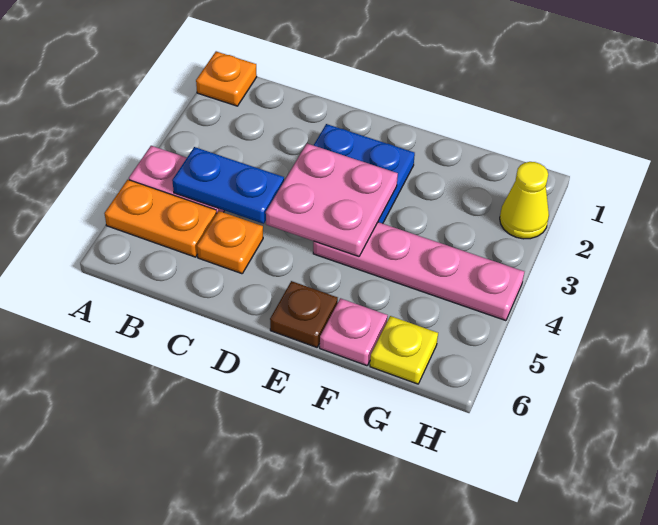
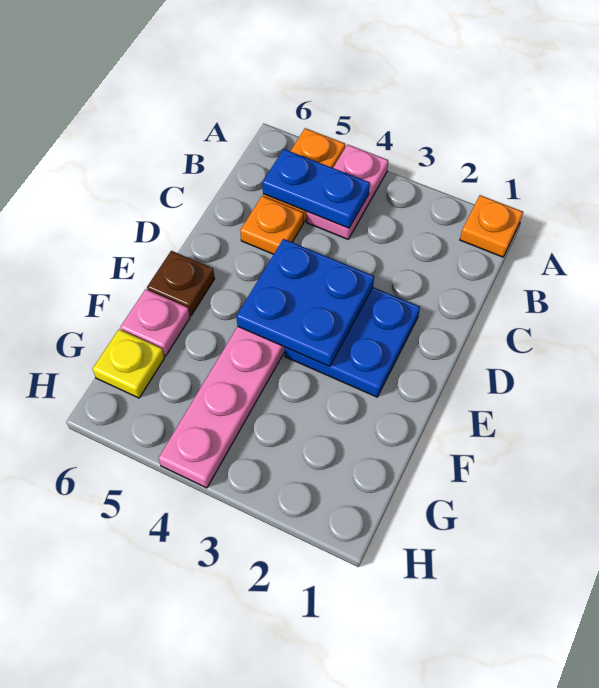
blue 1x2 plate [172,147,284,224] -> blue 1x2 plate turned to [262,149,370,228]
pink 2x2 plate [266,144,398,256] -> blue 2x2 plate [236,239,374,367]
yellow 1x1 cone [500,162,549,239] -> none

